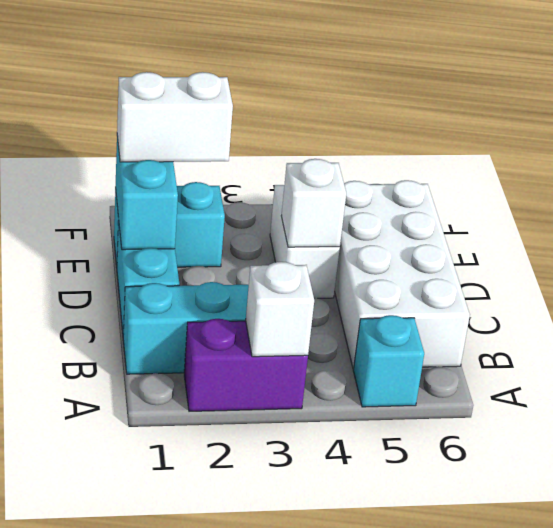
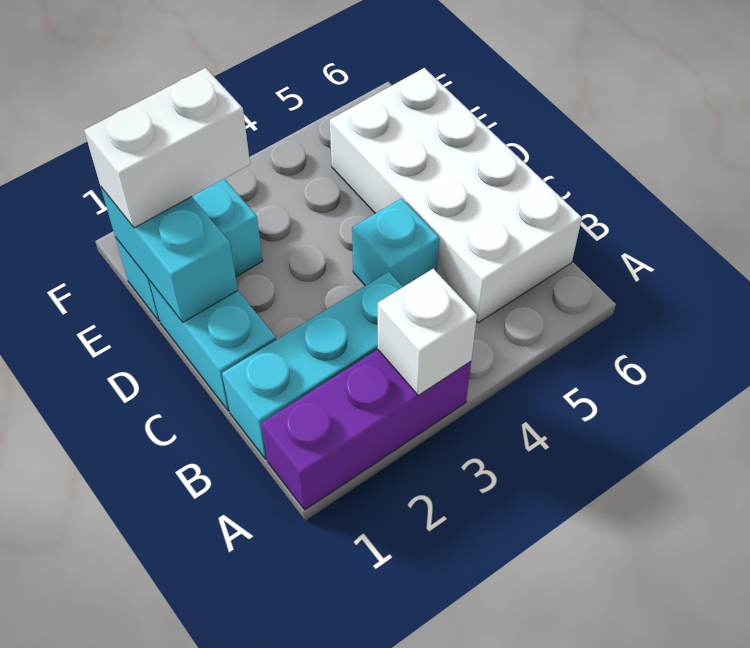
purple 1x2 brick [184,319,308,411] -> purple 1x3 brick [261,350,471,510]
cyan 1x1 brick [353,315,424,407] -> cyan 1x1 brick moved to [352,198,439,287]
white 1x2 brick [270,185,340,298] -> none
white 1x1 brick [281,159,346,247] -> none

